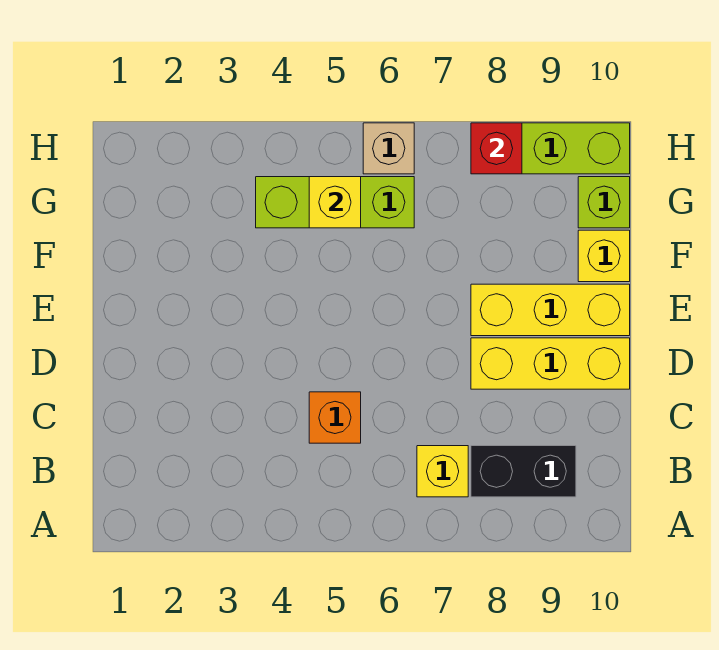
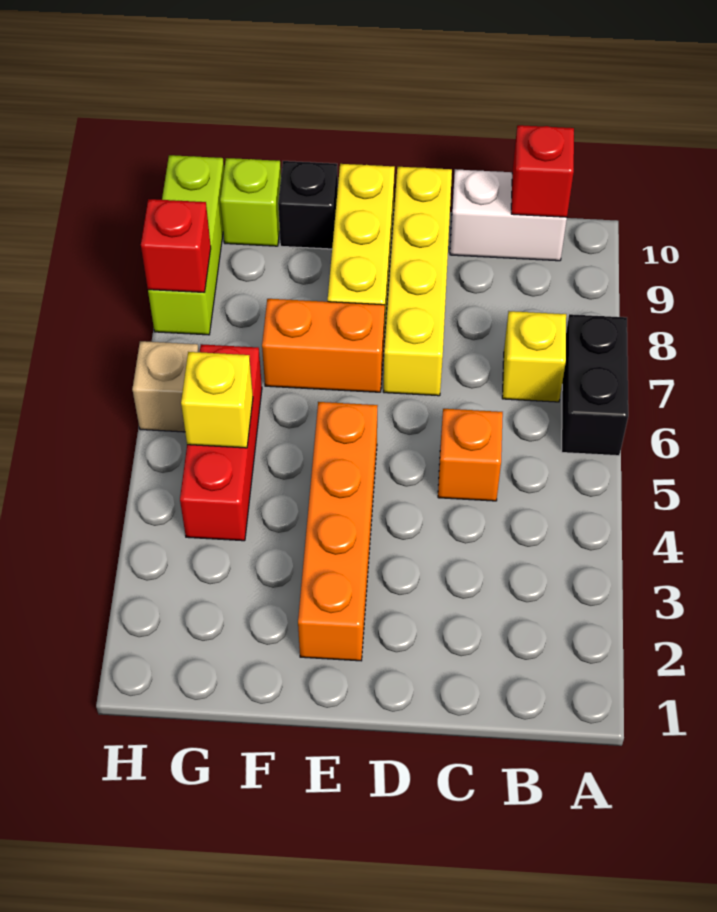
black 1x2 brick [471,446,576,497] -> black 1x2 brick moved to [562,314,628,456]
none -> white 1x2 brick [450,169,567,261]
none -> red 1x1 brick [511,125,574,217]
yellow 1x3 brick [471,338,630,389] -> yellow 1x4 brick [383,167,452,396]
none -> orange 1x4 brick [298,402,378,661]
none -> orange 1x2 brick [262,299,385,392]
yellow 1x1 brick [578,230,630,282] -> black 1x1 brick [278,161,338,249]
lime 1x3 brick [256,177,414,228] -> red 1x3 brick [180,344,262,541]

